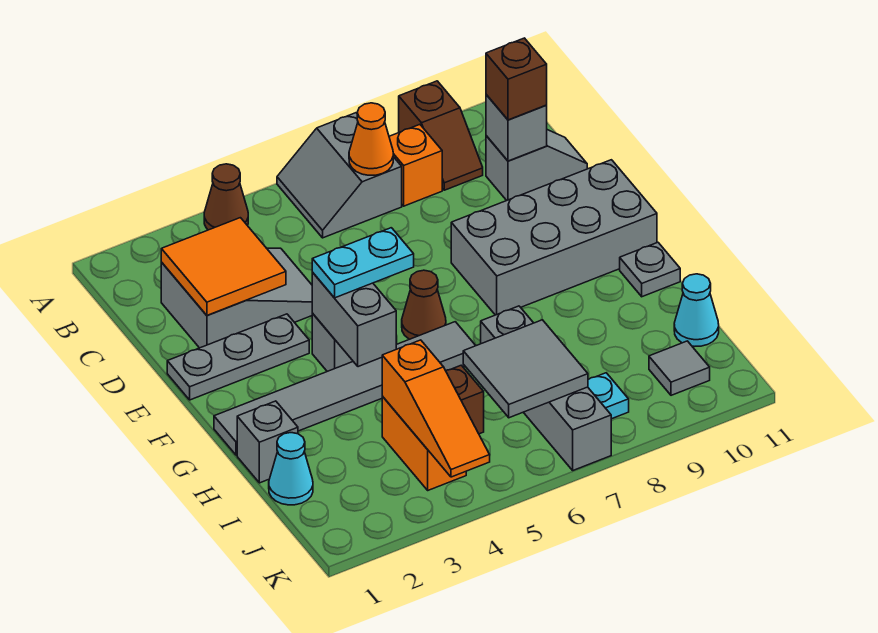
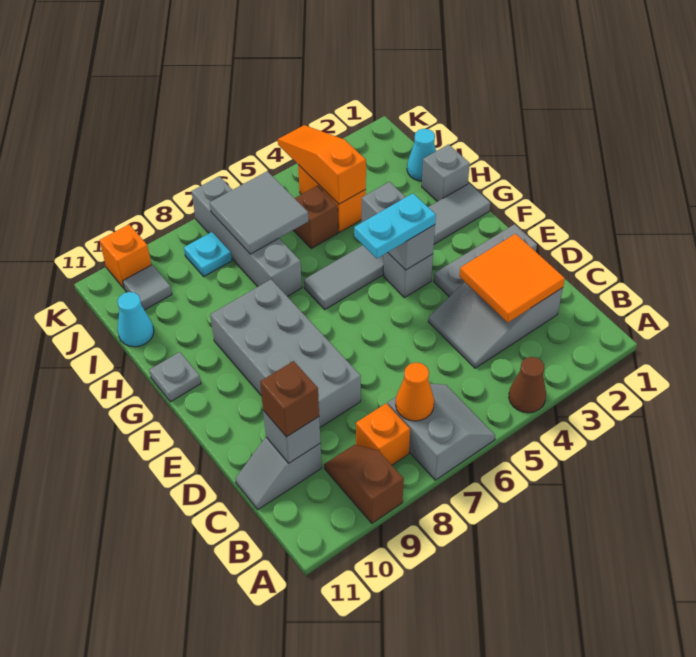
grey 2x4 brick [451,160,657,315] -> grey 2x4 brick turned to [210,280,361,427]
brown 1x1 cone [402,270,446,339] -> none
none -> orange 1x1 brick [100,225,151,288]

